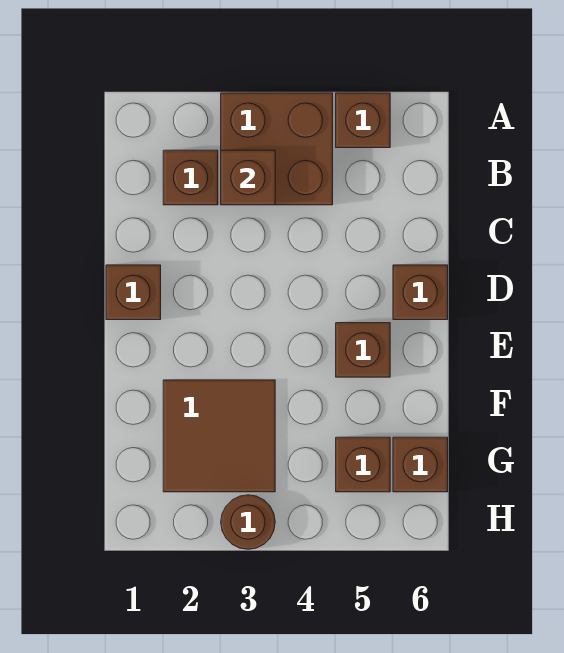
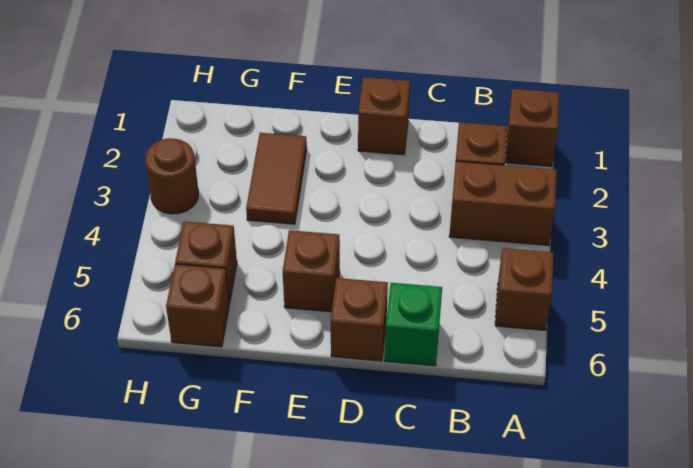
brown 2x2 brick [221,93,333,205] -> brown 1x2 brick [449,161,557,245]
brown 1x1 brick [221,150,275,205] -> brown 1x1 brick moved to [505,89,559,167]
none -> green 1x1 brick [385,283,442,366]
brown 2x2 tile [163,380,275,492] -> brown 1x2 tile [246,133,307,224]

